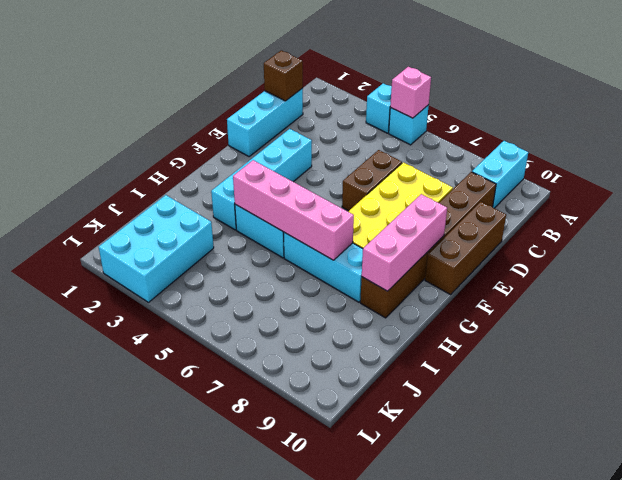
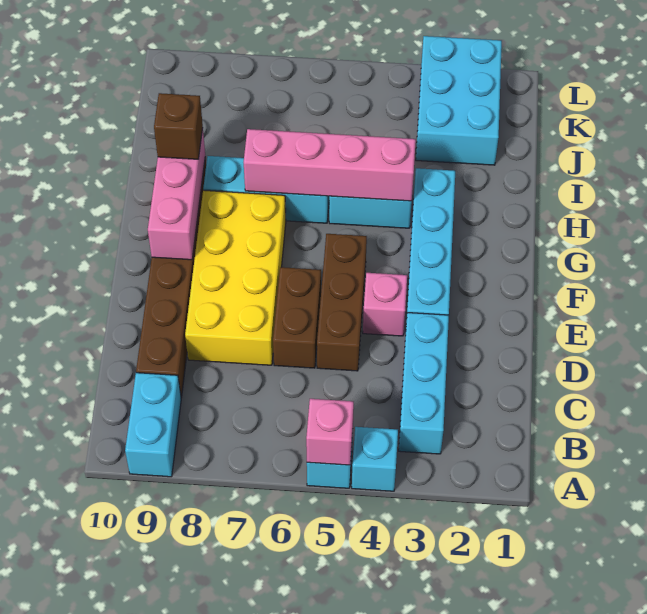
cyan 1x3 brick [227,88,303,156] -> cyan 1x3 brick moved to [399,313,449,454]
brown 1x1 brick [264,50,303,101] -> brown 1x1 brick moved to [154,93,203,159]
brown 1x3 brick [425,202,506,295] -> brown 1x3 brick moved to [317,234,367,371]
none -> pink 1x1 brick [363,273,407,336]

